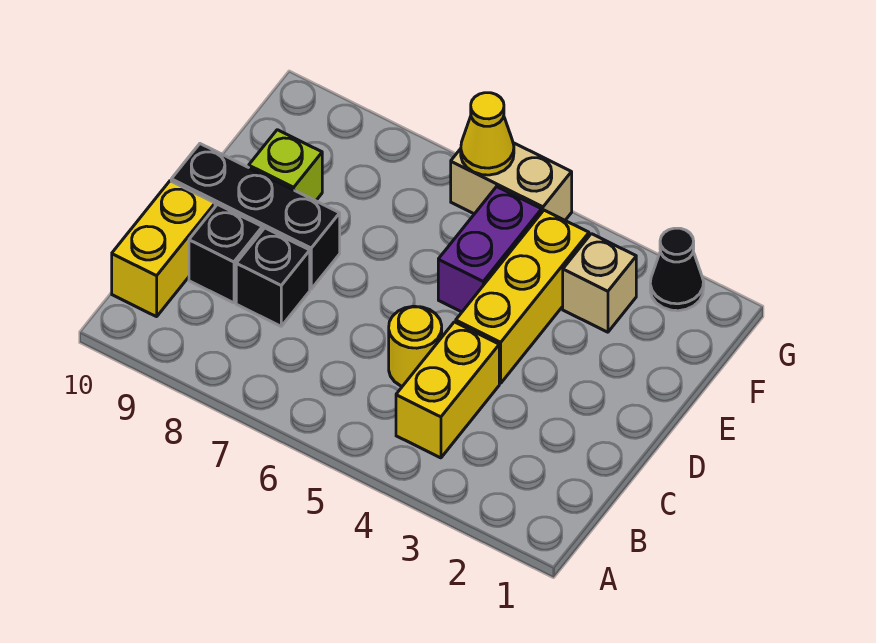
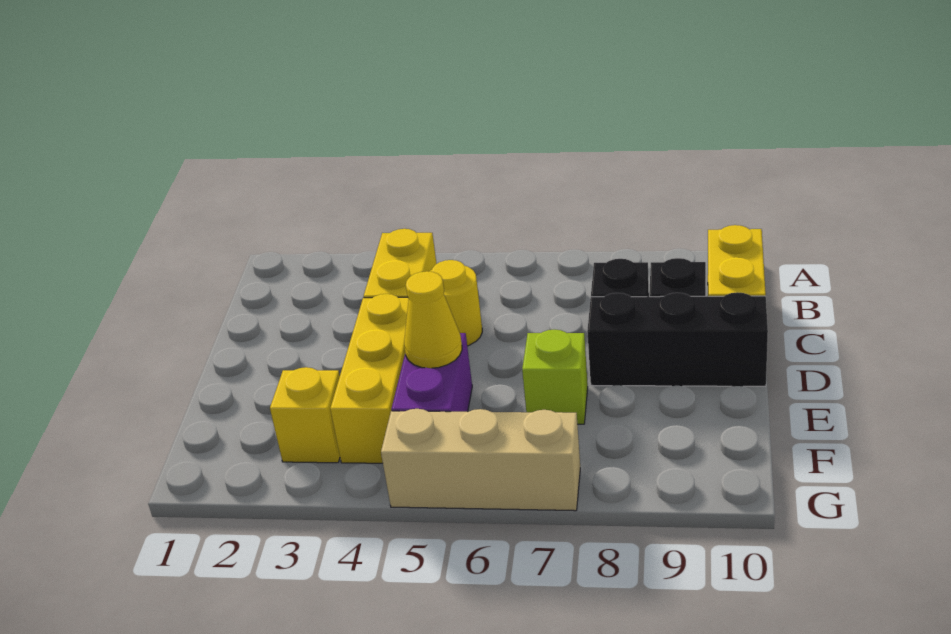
lime 1x1 brick [249,130,322,201] -> lime 1x1 brick moved to [522,329,588,424]
tan 1x1 brick [563,234,636,332] -> yellow 1x1 brick [270,367,340,463]
black 1x1 cone [650,228,704,311] -> none
tan 1x2 brick [451,143,572,220] -> tan 1x3 brick [381,409,580,511]
yellow 1x1 cone [461,93,514,175] -> yellow 1x1 cone moved to [404,271,462,368]

